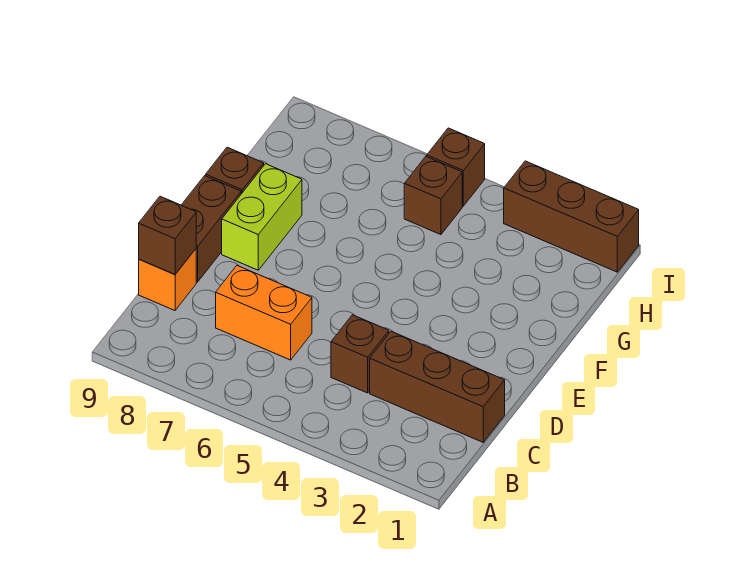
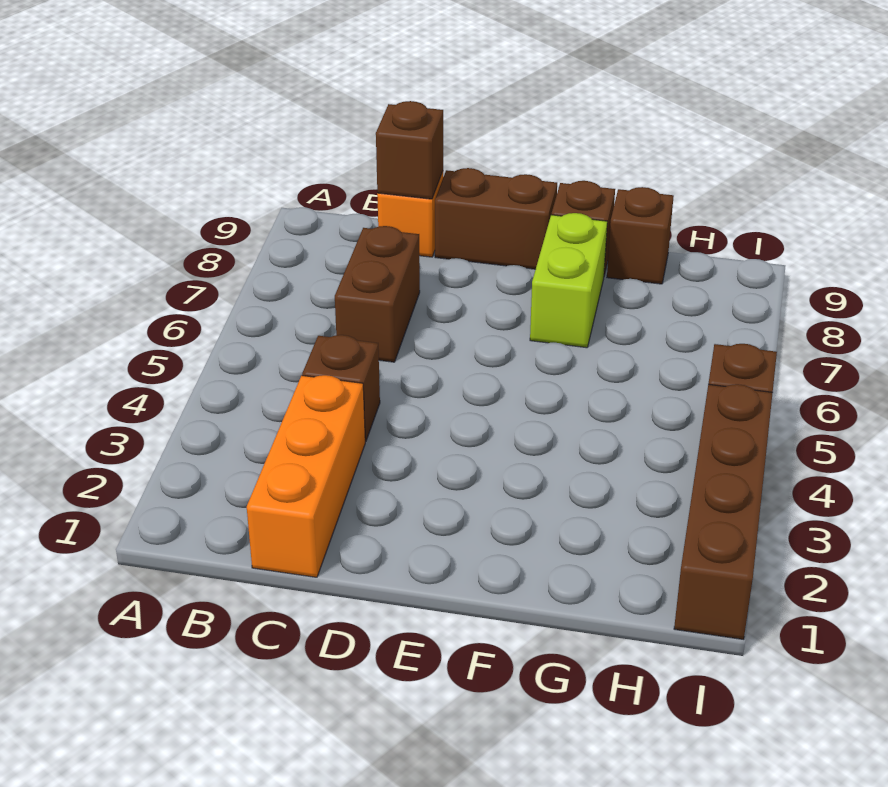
brown 1x3 brick [370,331,505,442] -> orange 1x3 brick [247,375,365,577]
orange 1x2 brick [216,266,312,360] -> brown 1x2 brick [335,226,420,362]
lime 1x2 brick [222,164,302,270] -> lime 1x2 brick turned to [530,213,607,348]
brown 1x1 brick [404,157,462,235] -> brown 1x1 brick moved to [607,187,674,284]
brown 1x3 brick [504,161,639,272] -> brown 1x4 brick [674,384,773,639]

